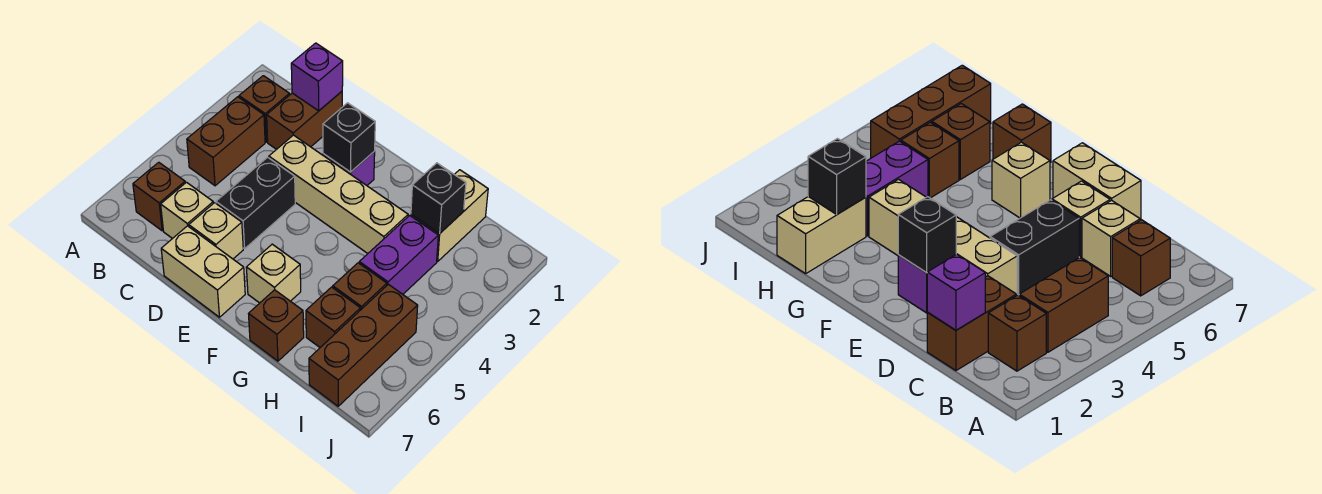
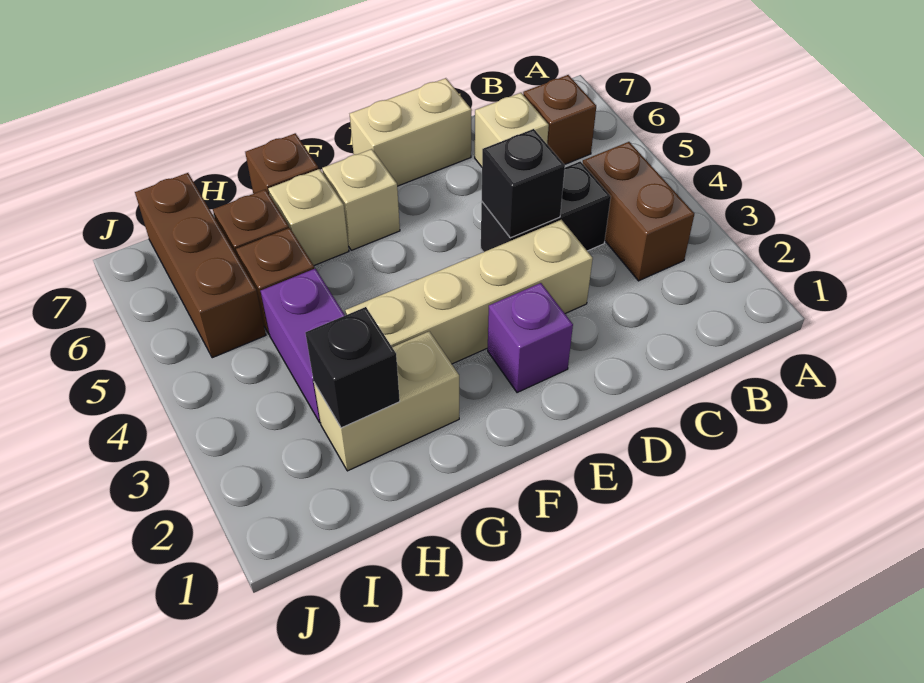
brown 1x1 brick [239,76,290,142] -> none
brown 1x2 brick [267,92,342,149] -> none
purple 1x1 brick [291,43,343,111] -> none
black 1x2 brick [216,157,295,249] -> black 1x2 brick turned to [481,161,611,252]
tan 1x1 brick [189,203,243,259] -> tan 1x1 brick moved to [268,169,349,265]
black 1x1 brick [323,103,375,172] -> black 1x1 brick moved to [482,129,565,238]
tan 1x2 brick [411,170,488,261] -> tan 1x2 brick turned to [314,331,459,471]

